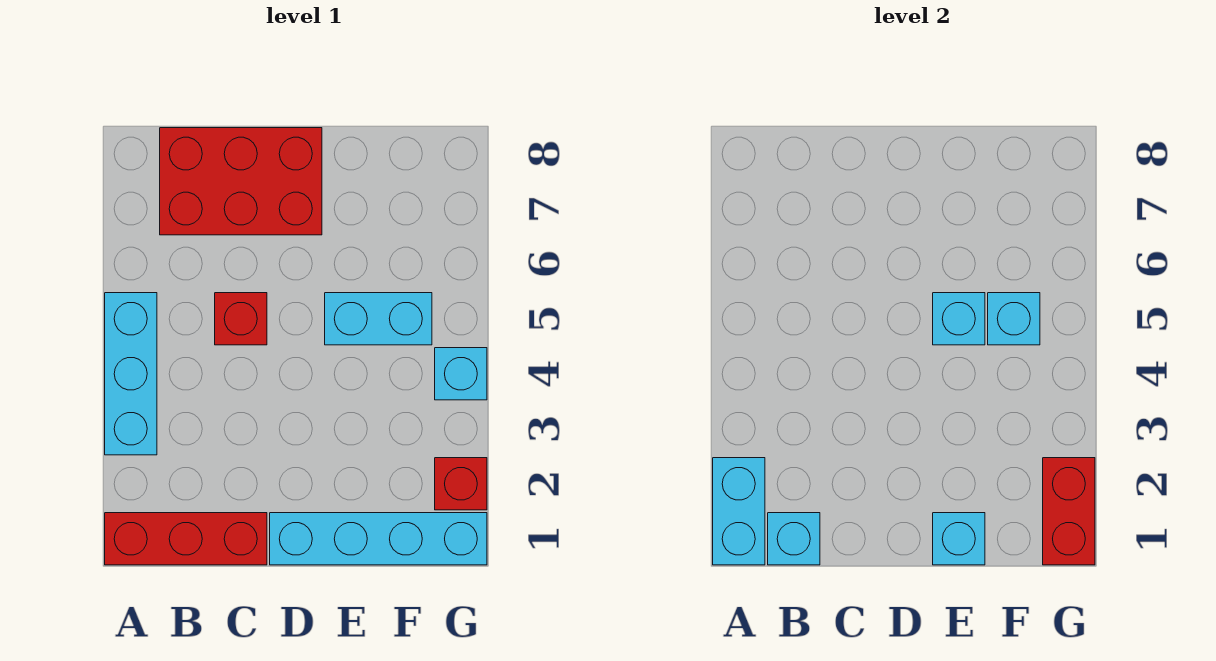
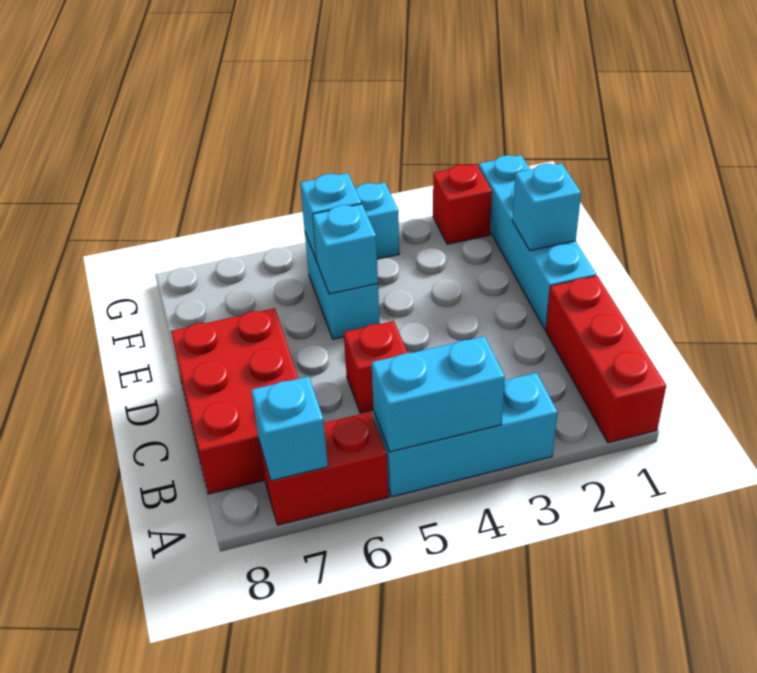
cyan 1x2 brick [713,458,765,565] -> cyan 1x2 brick moved to [371,336,505,452]
cyan 1x1 brick [768,513,820,565] -> cyan 1x1 brick moved to [251,376,328,481]
red 1x2 brick [1043,458,1095,565] -> red 1x2 brick moved to [259,412,389,525]

